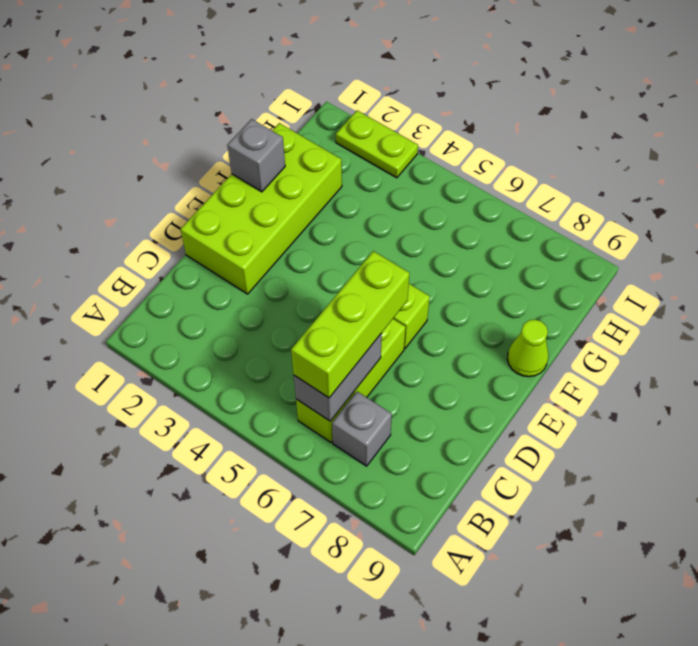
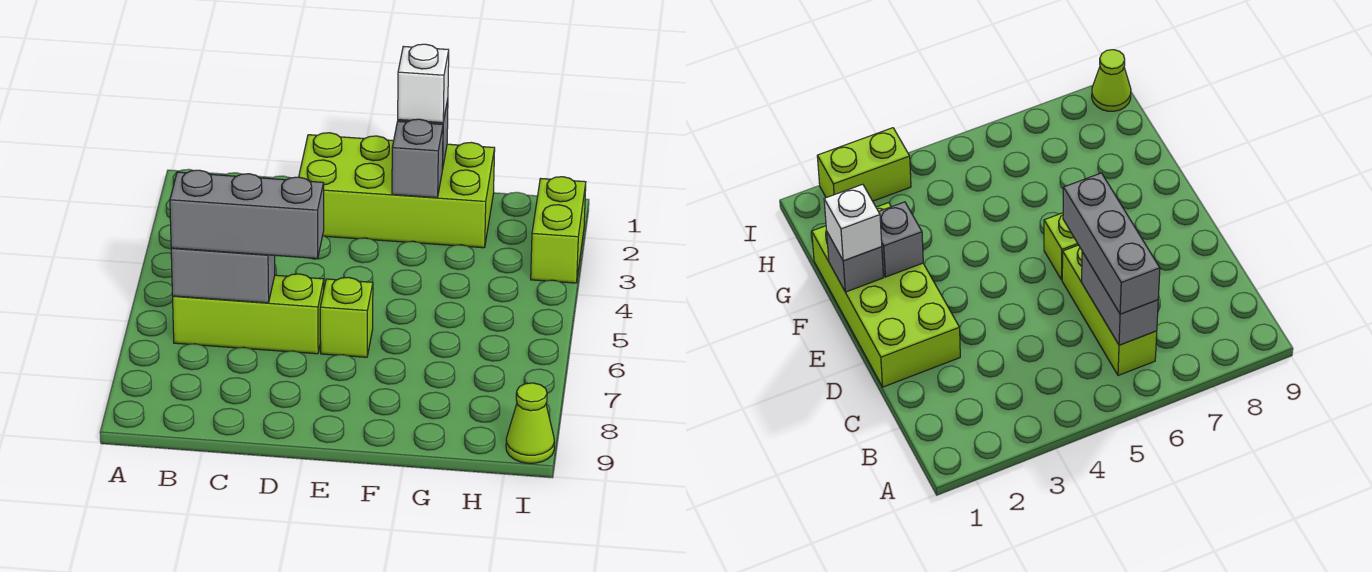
lime 1x3 brick [291,251,409,398] -> grey 1x3 brick [170,170,324,258]
grey 1x1 brick [332,392,392,466] -> grey 1x1 brick moved to [392,119,443,198]
none -> white 1x1 brick [398,44,449,123]
lime 1x1 cone [507,320,548,377] -> lime 1x1 cone moved to [506,383,554,463]
lime 1x2 plate [336,110,418,178] -> lime 1x2 brick [531,177,586,283]

